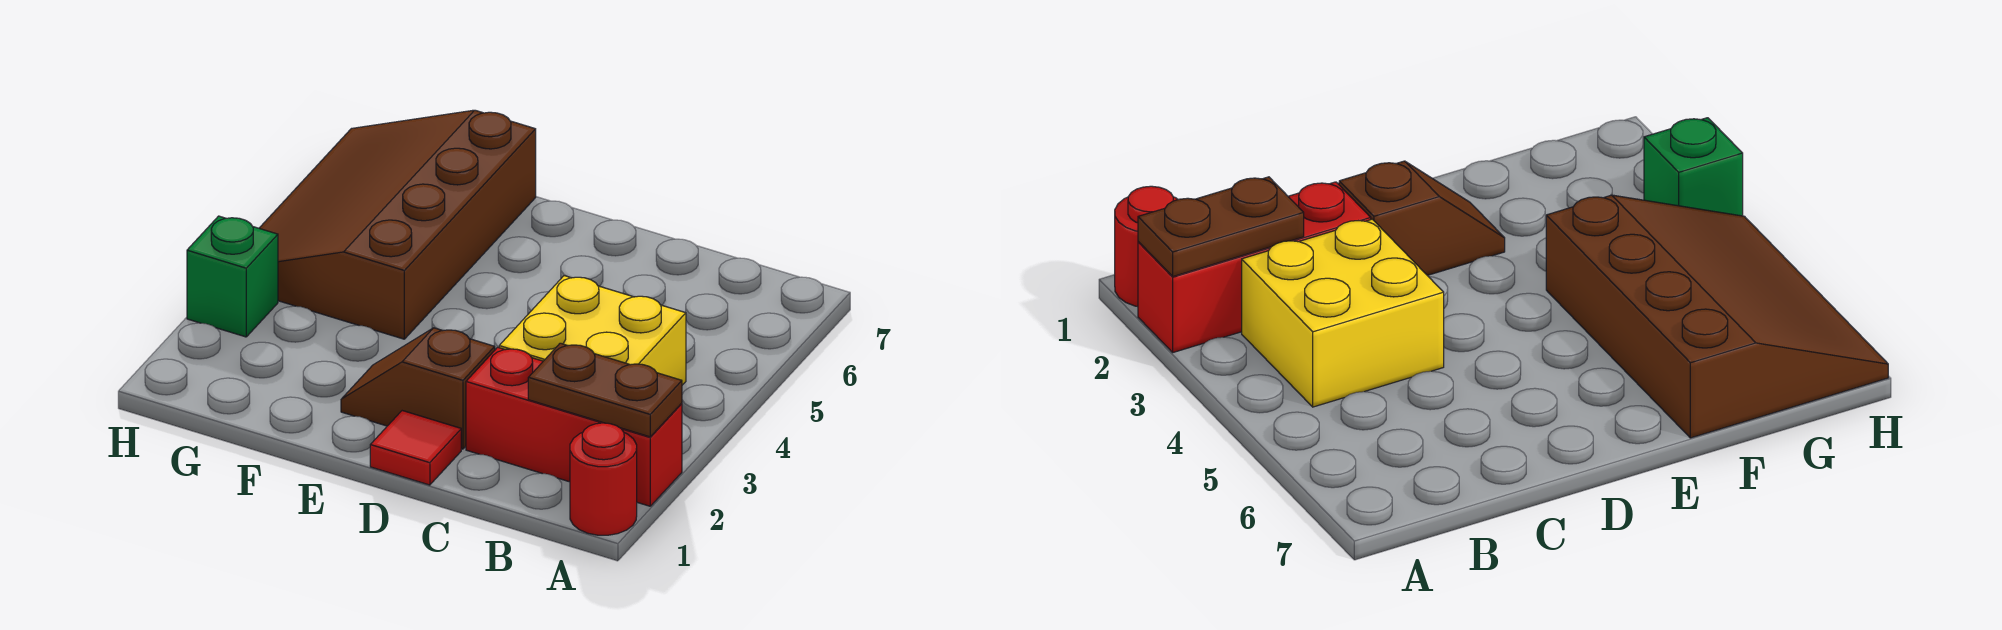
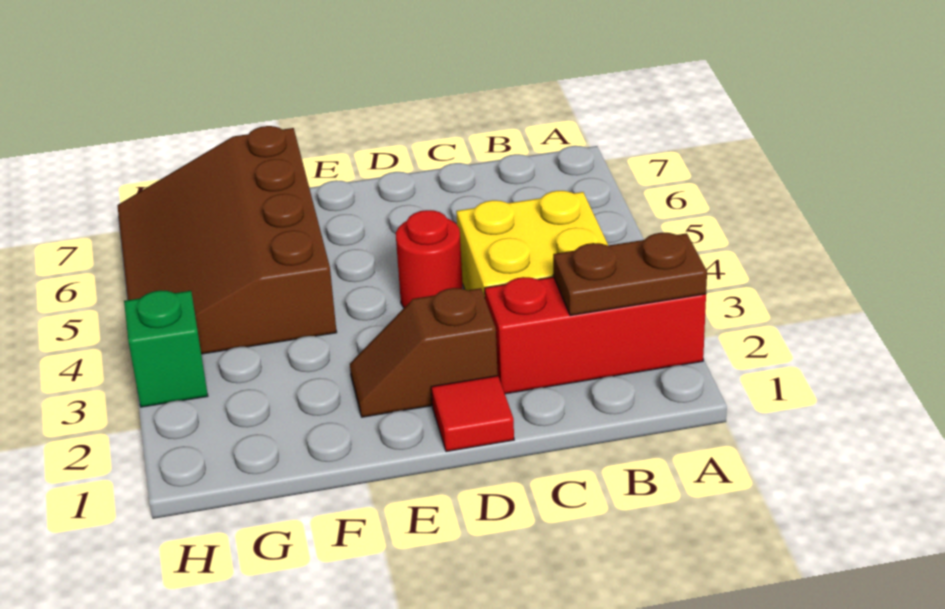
red 1x1 round brick [570,423,637,535] -> red 1x1 round brick moved to [396,210,463,308]

